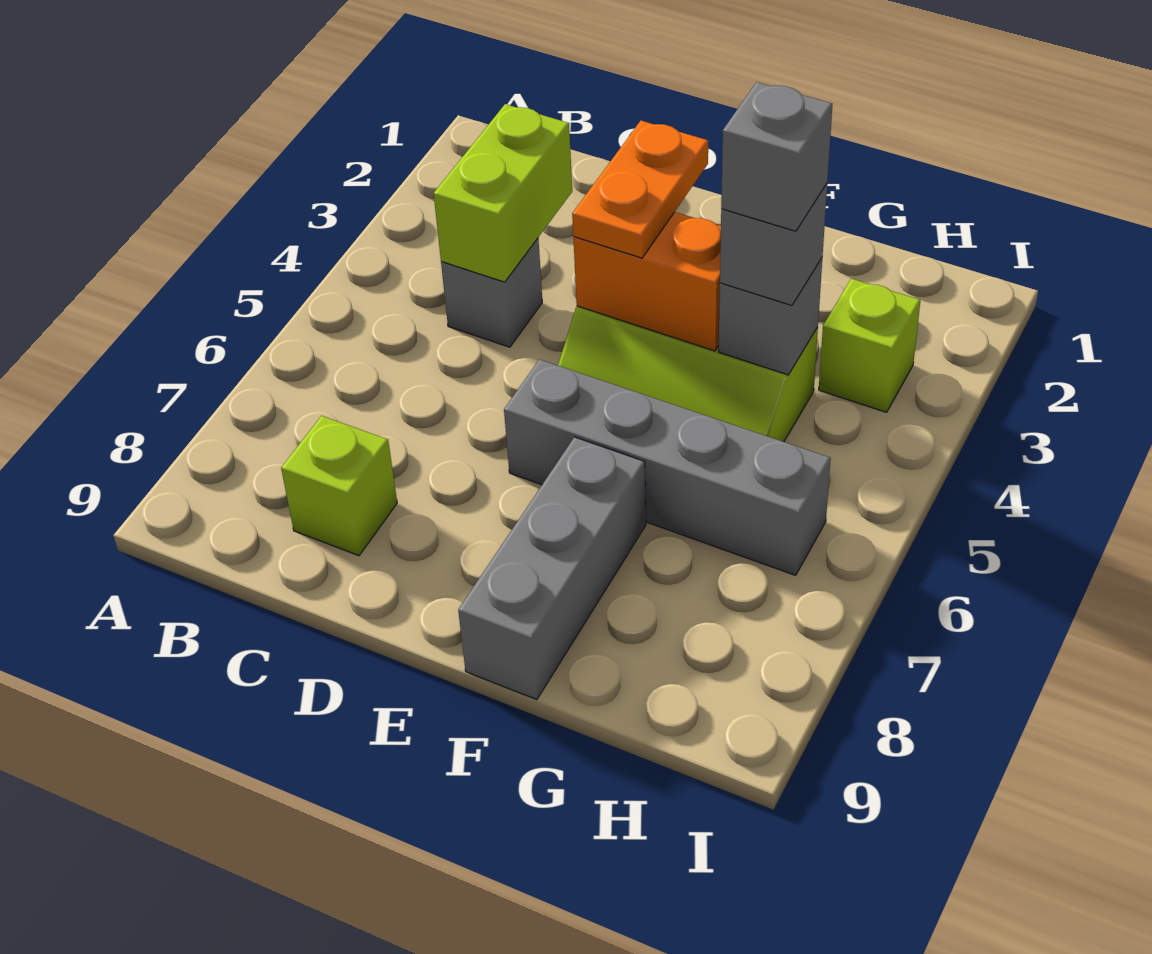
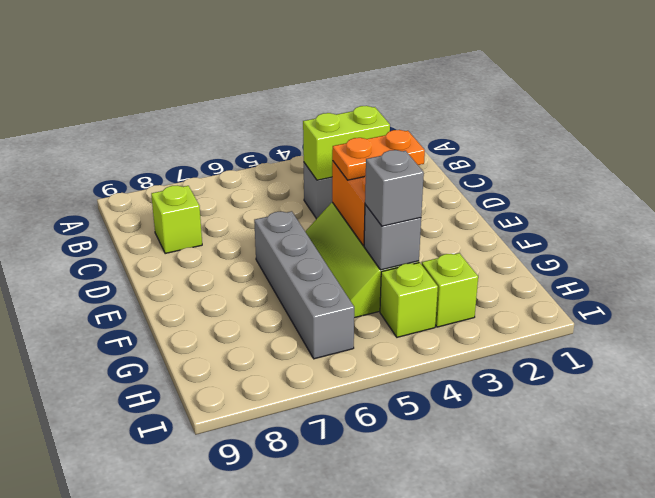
grey 1x3 brick [458,437,646,700] -> none
grey 1x1 brick [721,82,832,231] -> none
none -> lime 1x1 brick [380,263,438,337]

